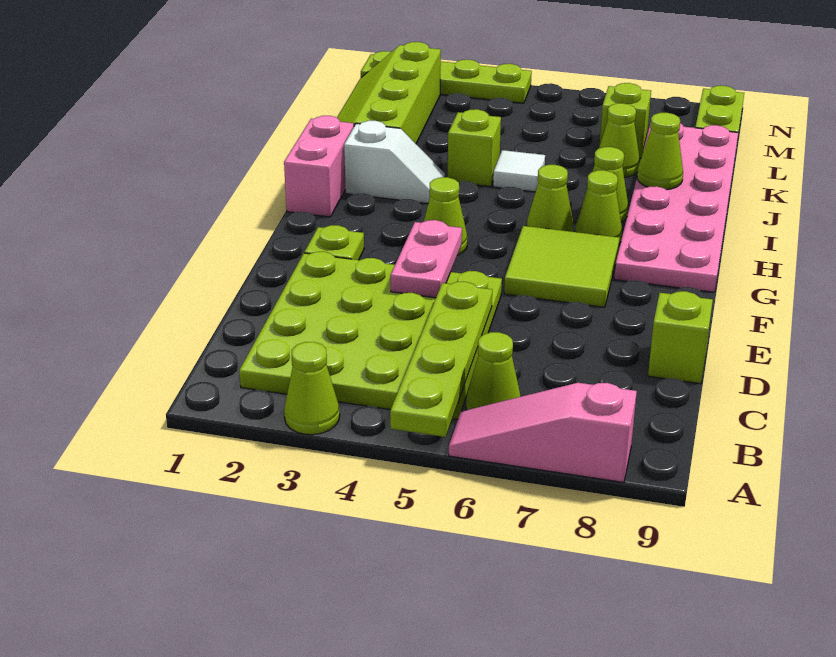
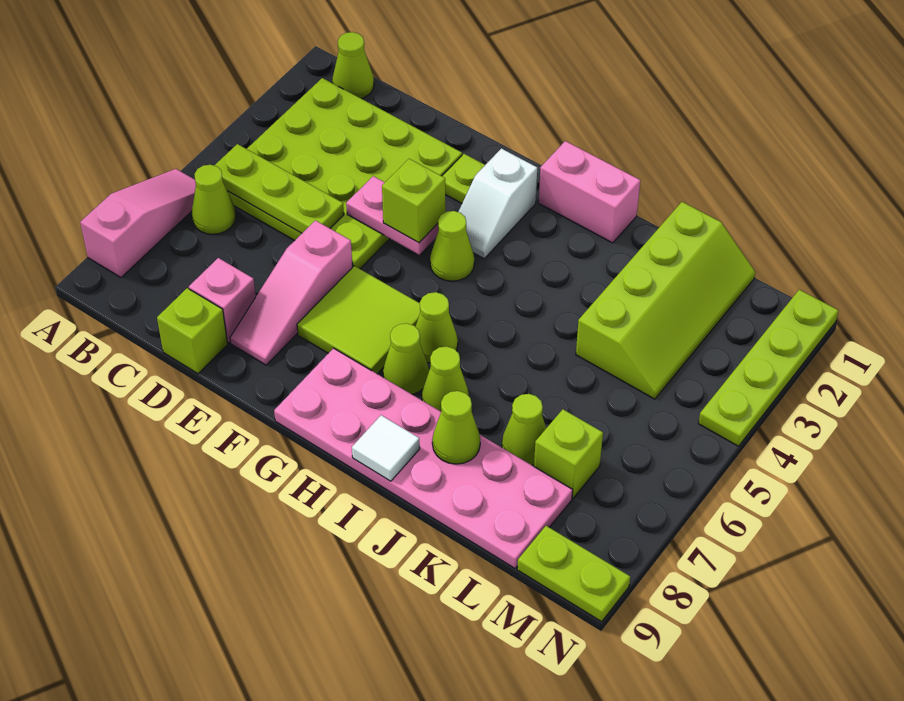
lime 1x1 cone [284,342,340,435] -> lime 1x1 cone moved to [332,32,374,99]
lime 1x4 plate [390,282,492,437] -> lime 1x3 plate [214,144,344,233]
none -> pink 1x1 brick [189,258,256,343]
none -> pink 1x3 slope [230,220,352,365]
white 1x2 slope [344,121,445,204] -> white 1x2 slope moved to [459,149,537,259]
lime 2x4 slope [337,42,441,144] -> lime 2x4 slope turned to [576,202,755,399]
lime 1x1 brick [448,109,501,187] -> lime 1x1 brick moved to [382,159,446,243]
white 1x1 tile [493,150,545,192] -> white 1x1 tile moved to [352,415,420,481]

